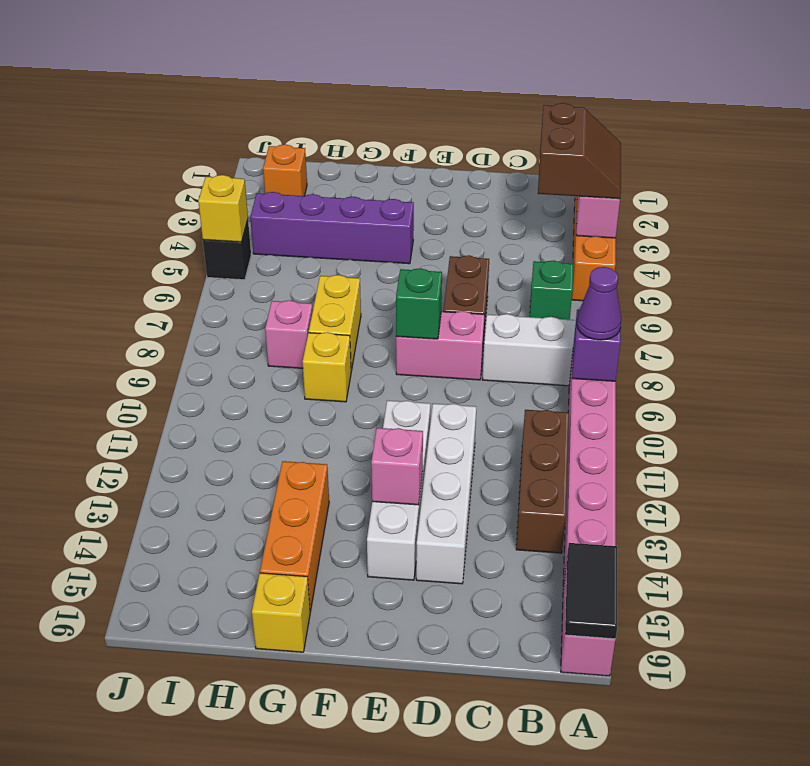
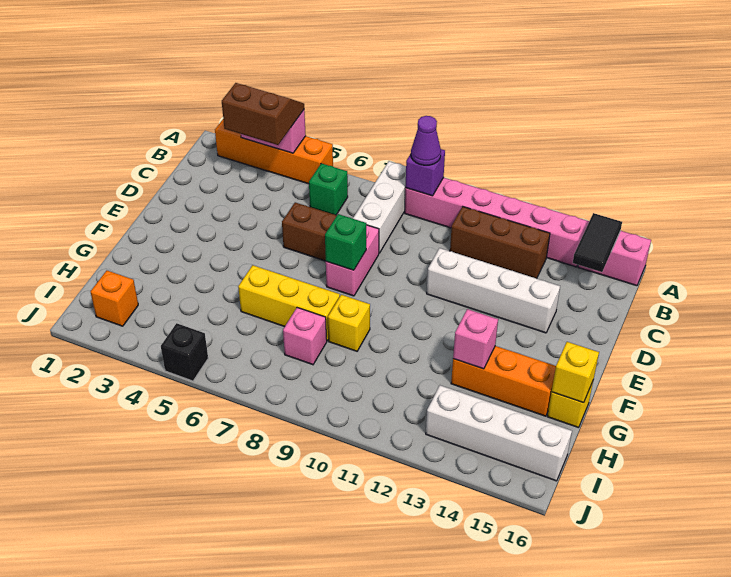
black 1x2 tile [565,543,617,639] -> black 1x2 tile turned to [573,213,622,272]
white 1x4 brick [367,400,431,580] -> white 1x4 brick moved to [426,385,572,481]
pink 1x1 brick [371,428,423,505] -> pink 1x1 brick moved to [453,309,498,369]
purple 1x4 brick [250,192,414,264] -> none
yellow 1x2 brick [309,275,361,371] -> yellow 1x3 brick [238,265,340,341]
yellow 1x1 brick [198,175,248,242] -> yellow 1x1 brick moved to [552,342,599,403]

